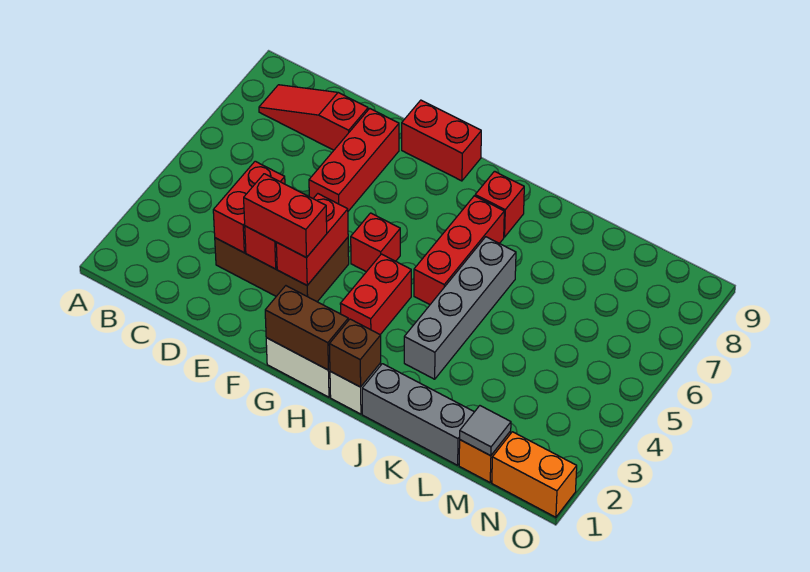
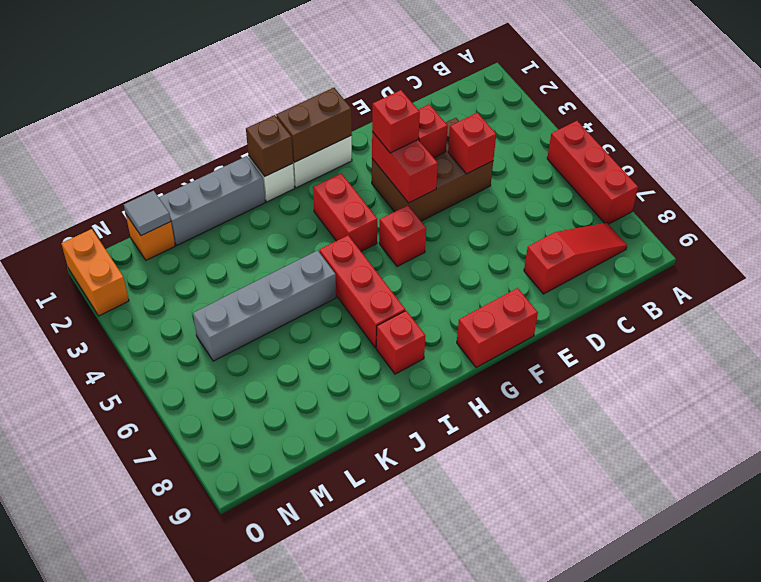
red 1x2 brick [213,161,285,253] -> red 1x1 brick [448,113,496,174]
red 1x2 brick [244,174,327,258] -> red 1x1 brick [372,90,420,153]
red 1x3 brick [309,109,399,211] -> red 1x3 brick moved to [547,121,638,224]
grey 1x4 brick [404,237,516,379] -> grey 1x4 brick turned to [193,250,336,361]
orange 1x2 brick [492,432,577,517] -> orange 1x2 brick turned to [61,229,129,316]

